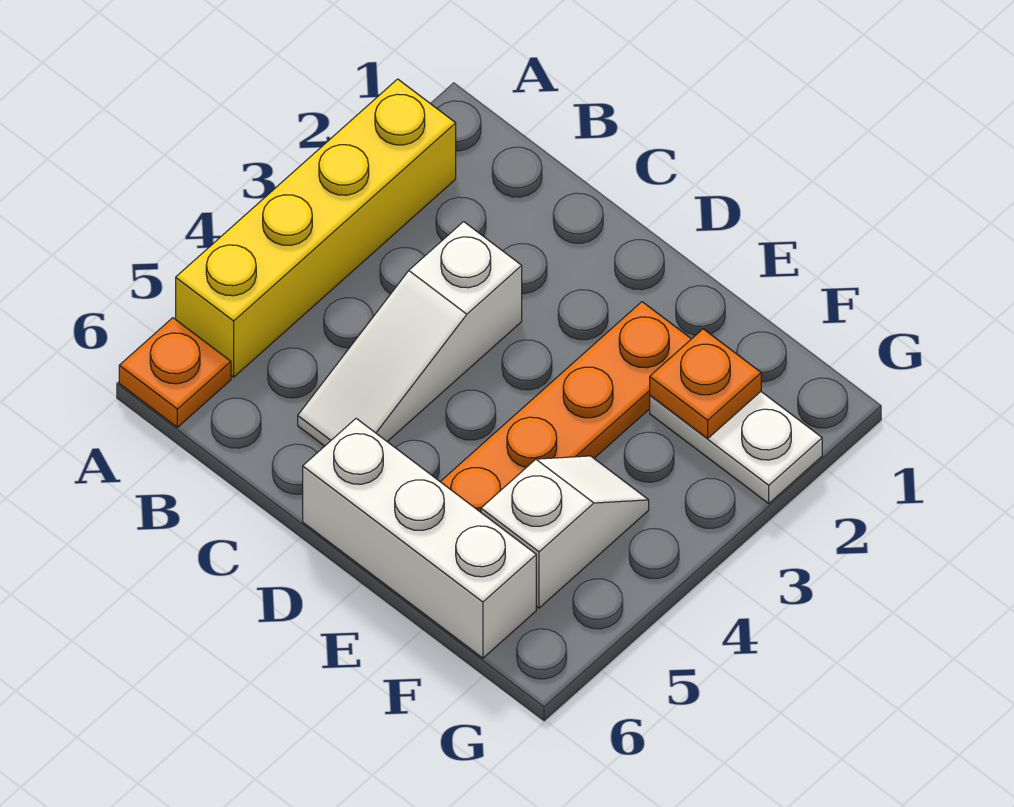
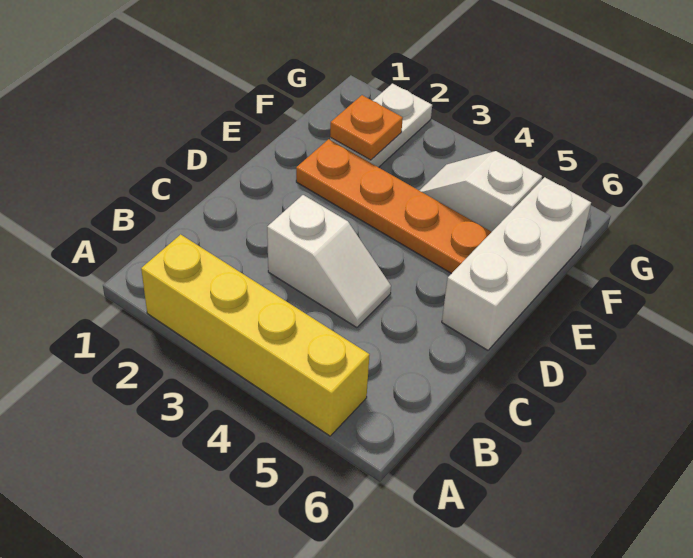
orange 1x1 plate [119,318,231,427] -> none
white 1x3 slope [298,222,522,446] -> white 1x2 slope [267,195,391,328]

